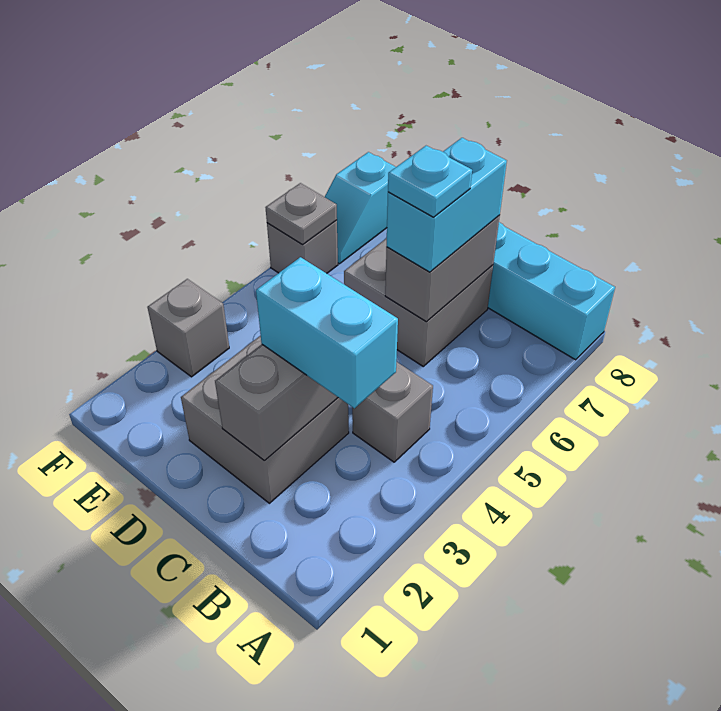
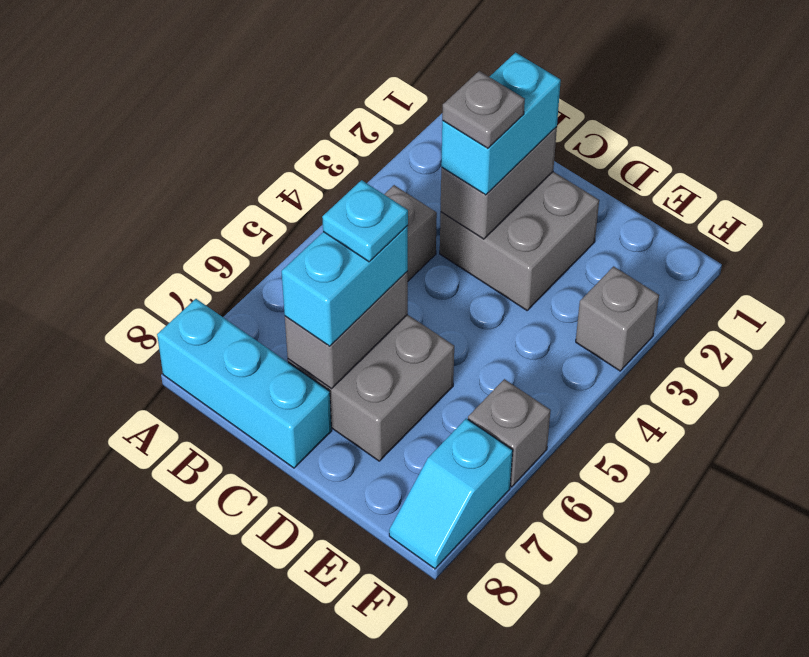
cyan 1x2 brick [256,257,398,408] -> cyan 1x2 brick turned to [441,53,561,195]
grey 1x1 plate [265,183,337,245] -> grey 1x1 plate moved to [442,71,525,148]
cyan 1x2 slope [325,152,396,264] -> cyan 1x2 slope turned to [389,419,513,569]

